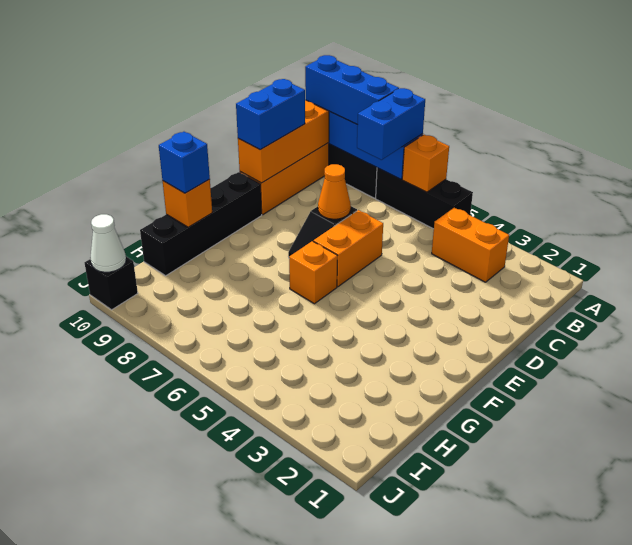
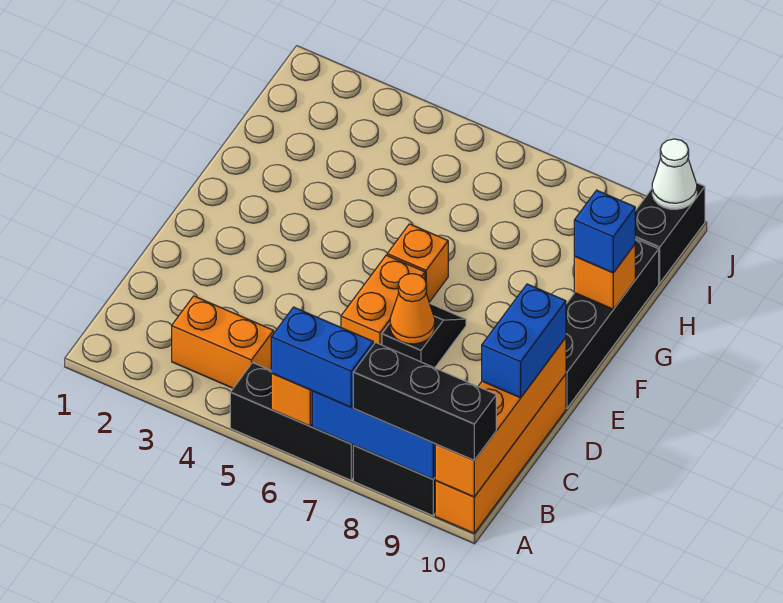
blue 1x2 brick [357,88,425,160] -> blue 1x2 brick turned to [271,307,373,407]
blue 1x3 brick [305,55,399,125] -> black 1x3 brick [353,343,496,460]
black 1x1 brick [85,257,138,310] -> black 1x2 brick [635,183,705,283]

